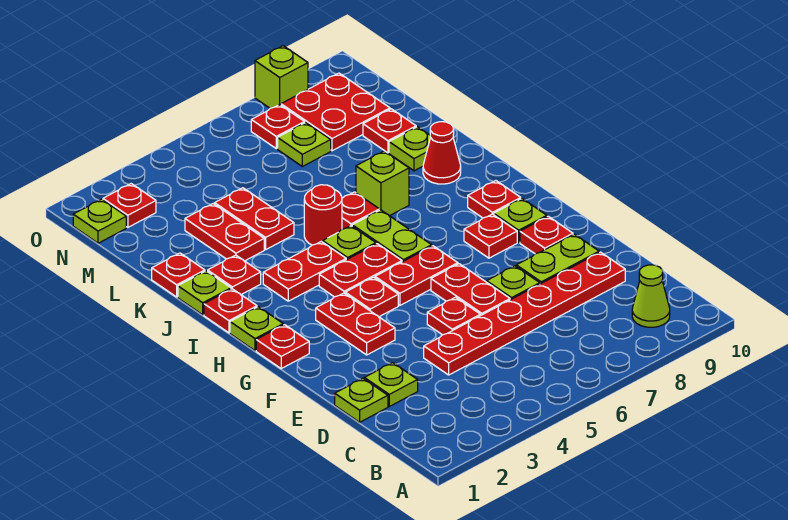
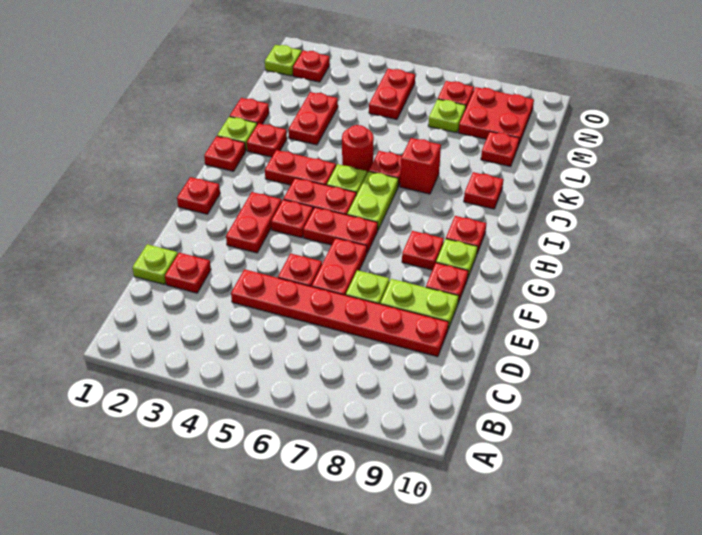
lime 1x1 cone [632,265,670,327] -> none
lime 1x1 plate [364,363,418,406] -> red 1x1 plate [165,253,211,293]
lime 1x1 plate [230,307,283,351] -> none
lime 1x1 brick [356,151,409,216] -> red 1x1 brick [400,138,441,194]
red 1x1 cone [423,122,461,184] -> red 1x1 plate [464,172,503,209]
red 1x2 plate [215,188,294,250] -> red 1x2 plate moved to [369,69,415,119]
lime 1x1 plate [389,127,431,171] -> none
lime 1x1 brick [255,46,308,108] -> none

